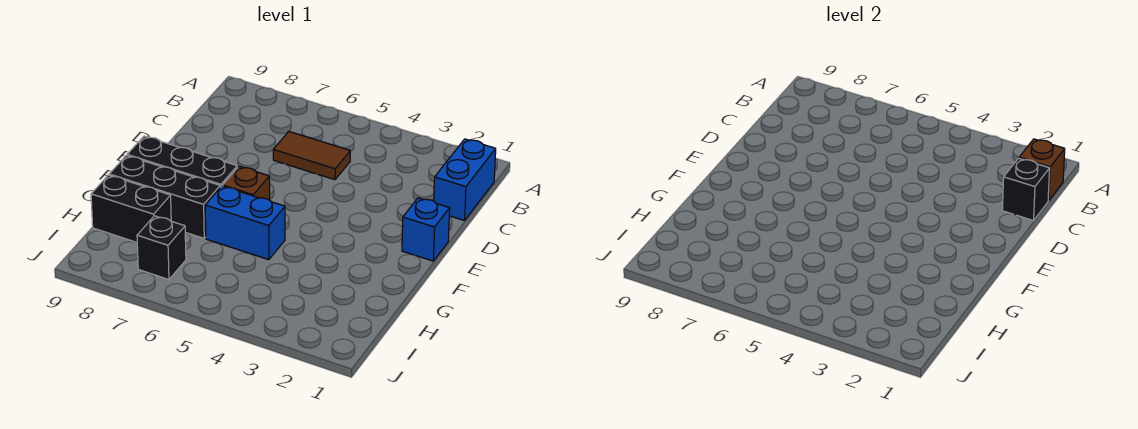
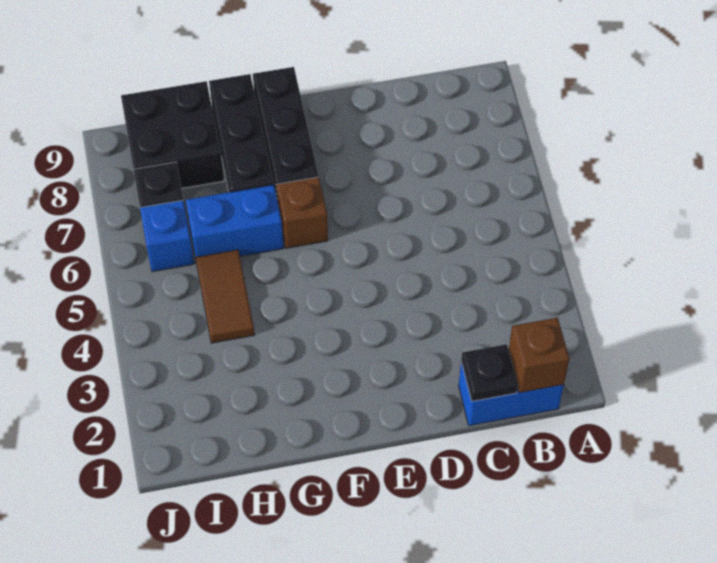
black 1x1 brick [1002,158,1050,221] -> black 1x1 plate [461,344,518,401]
brown 1x2 tile [273,132,350,180] -> brown 1x2 tile moved to [196,250,255,343]
blue 1x1 brick [402,198,450,261] -> blue 1x1 brick moved to [140,200,194,272]
blue 1x2 brick [205,186,285,260] -> blue 1x2 brick turned to [186,185,284,258]
black 1x2 brick [91,175,171,242] -> black 2x2 brick [121,81,224,188]

